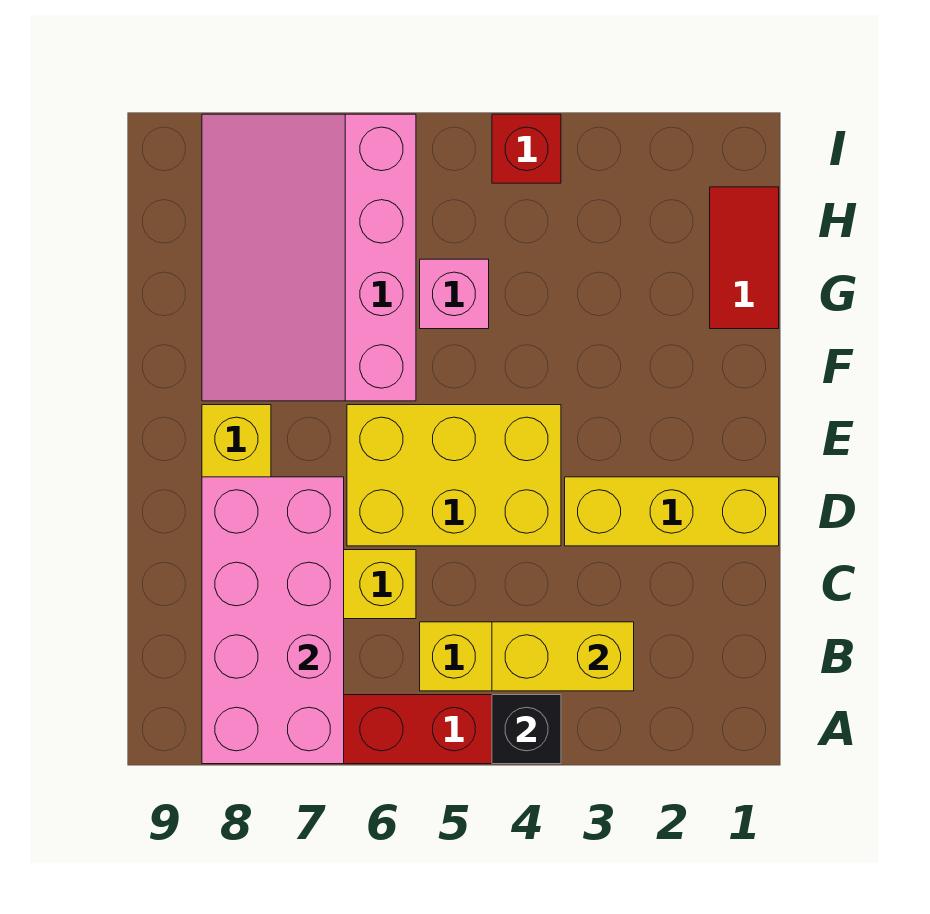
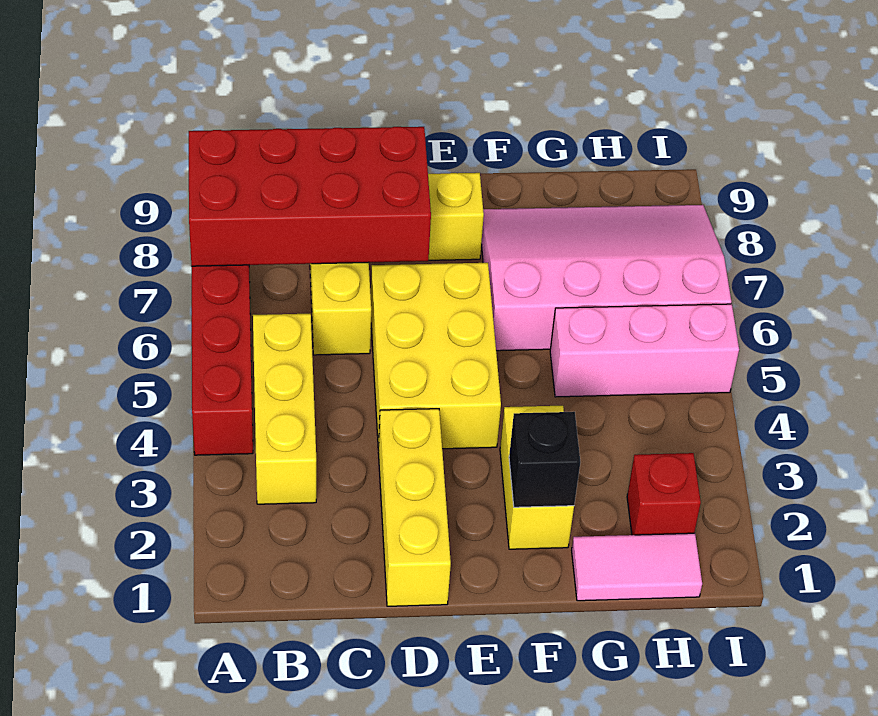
black 1x1 brick [492,695,561,764] -> black 1x1 brick moved to [509,412,580,507]
pink 2x4 brick [202,477,344,764] -> red 2x4 brick [189,127,431,266]
yellow 1x2 brick [492,622,634,691] -> yellow 1x2 brick moved to [500,406,574,549]
red 1x2 tile [710,187,779,329] -> pink 1x2 tile [572,533,702,601]
pink 1x1 brick [420,259,489,329] -> pink 1x3 brick [550,304,739,397]
red 1x1 brick [492,114,561,183] -> red 1x1 brick moved to [627,453,701,535]

